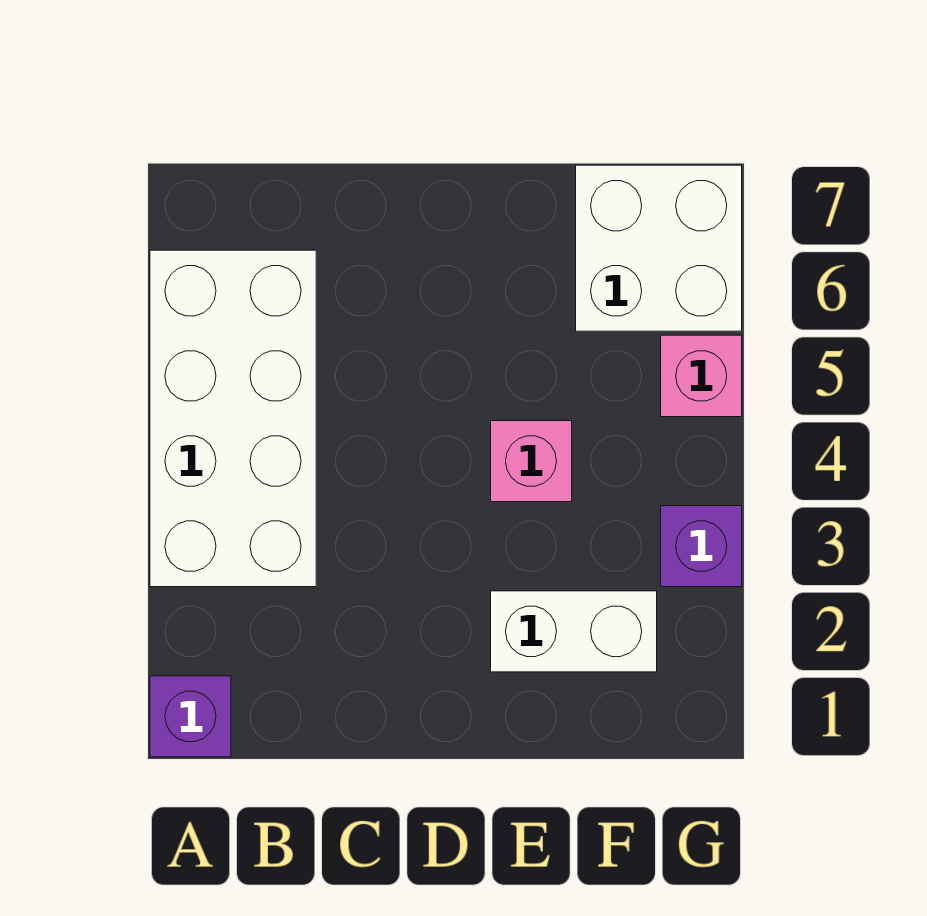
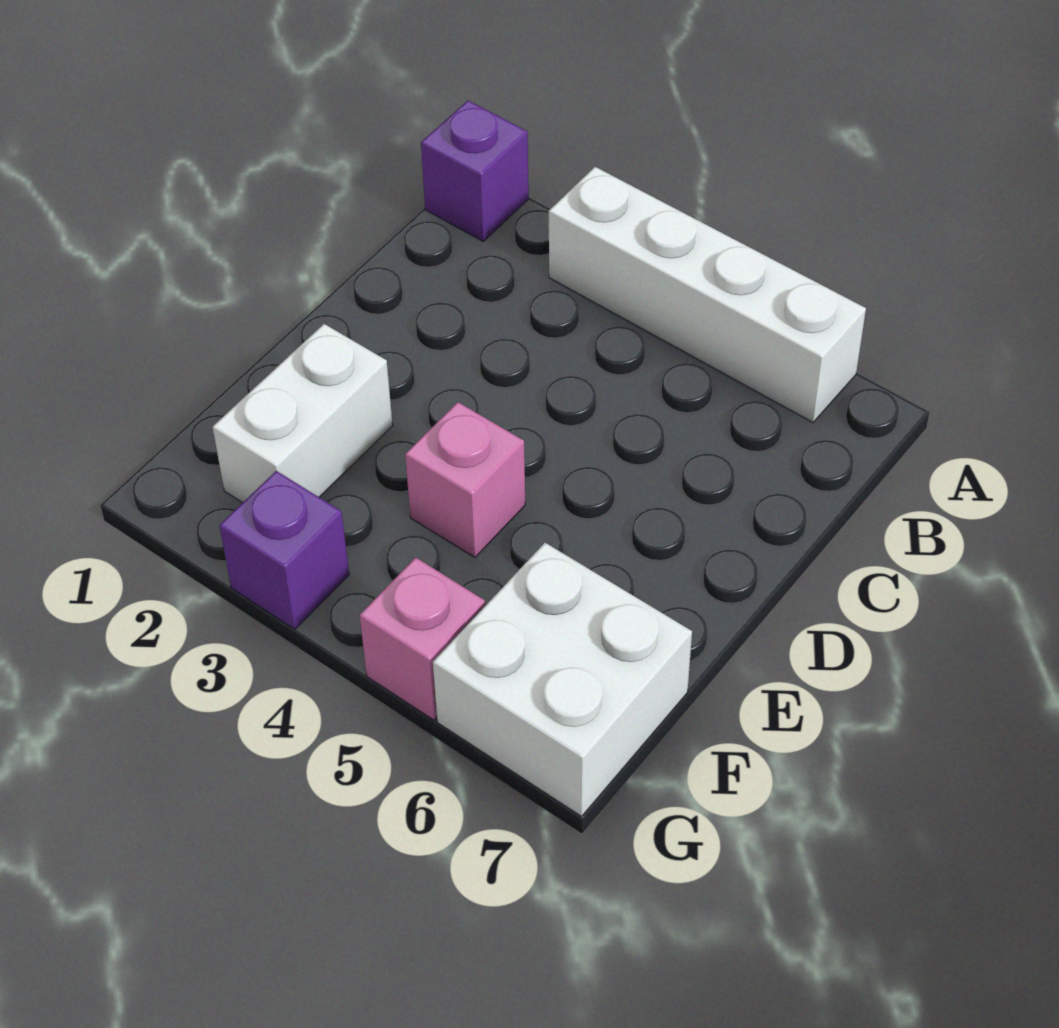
white 2x4 brick [150,250,316,587] -> white 1x4 brick [549,167,866,422]

